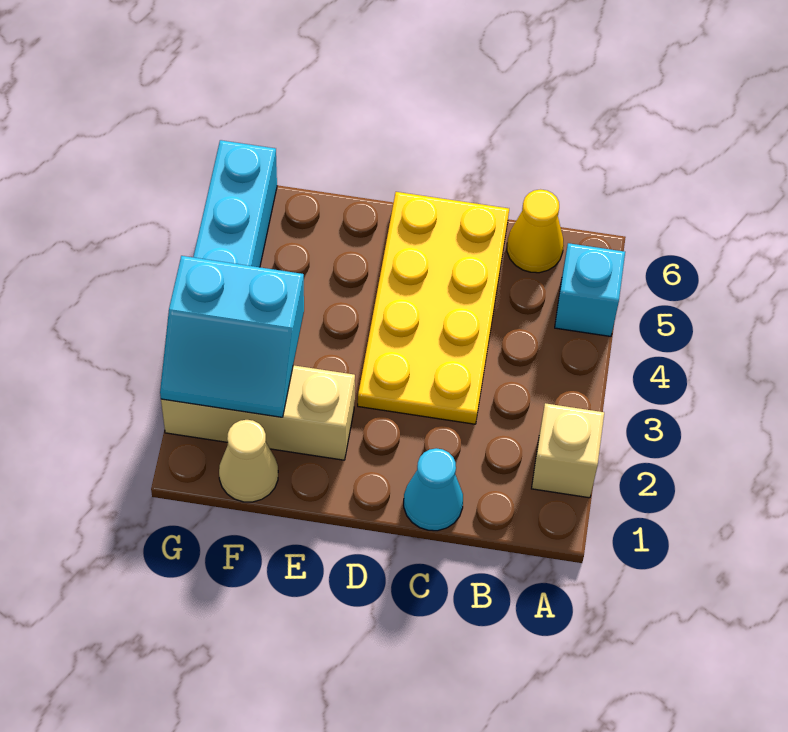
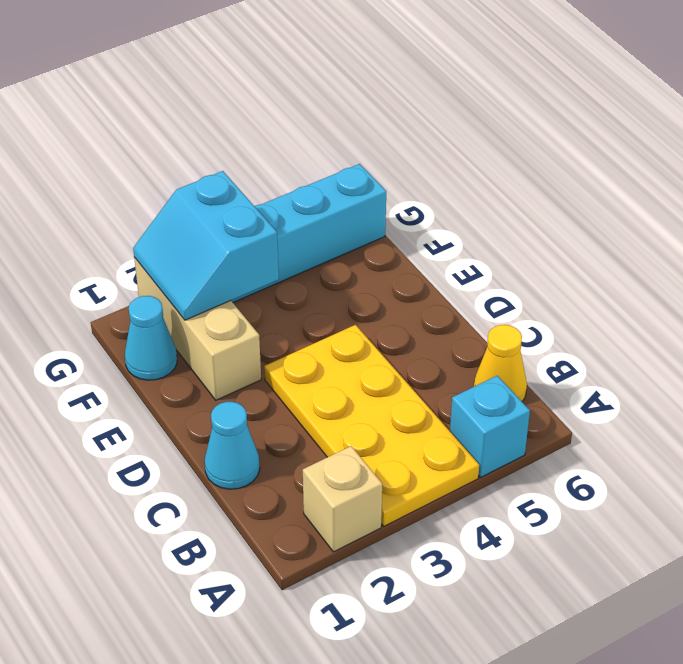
yellow 2x4 plate [358,192,509,424] -> yellow 2x4 plate turned to [264,325,479,526]
tan 1x1 cone [219,420,278,502] -> cyan 1x1 cone [125,296,177,380]

